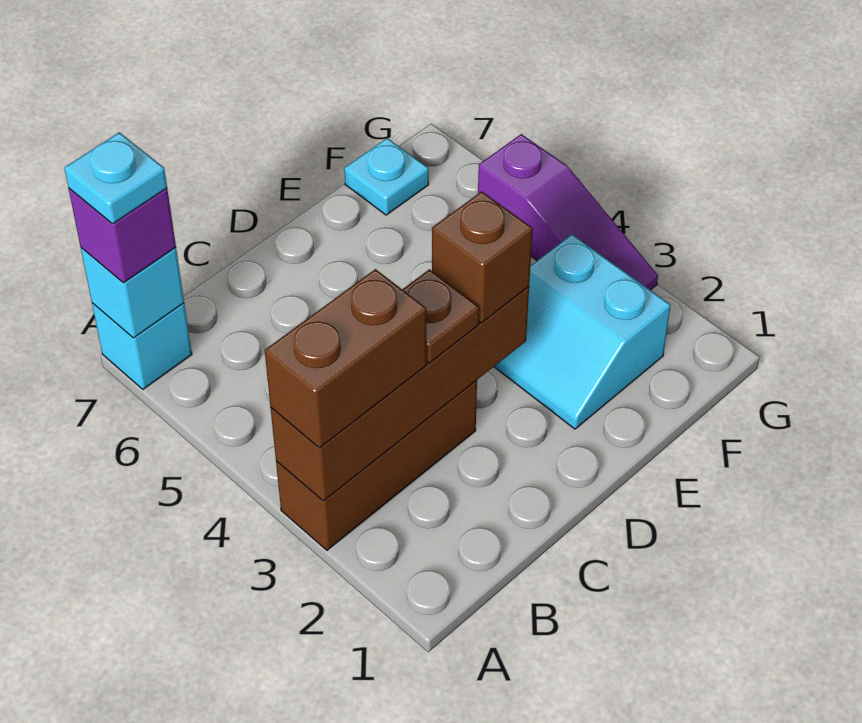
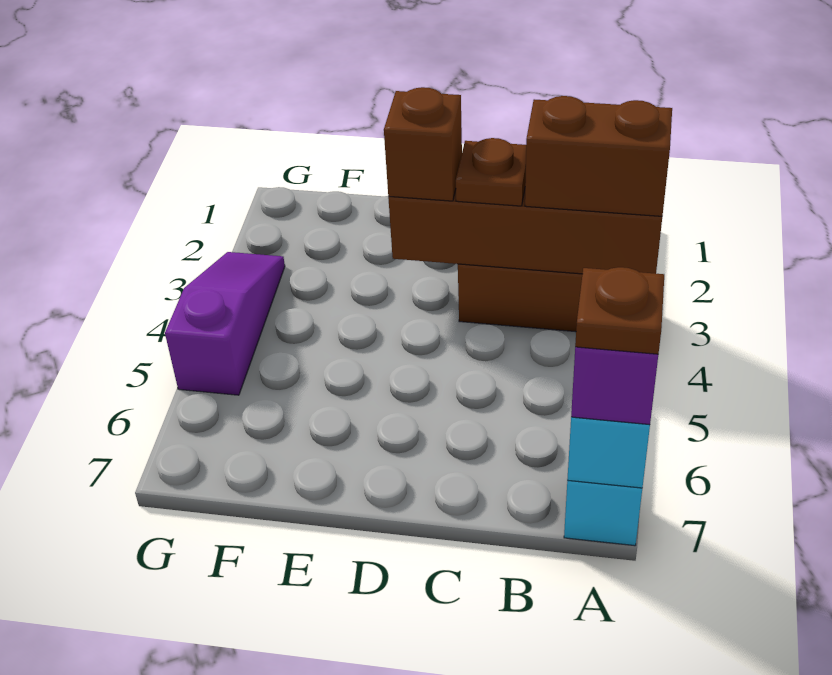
cyan 1x1 plate [64,132,167,224] -> brown 1x1 plate [575,267,664,354]
cyan 2x2 slope [494,234,671,429] -> none
cyan 1x1 plate [344,138,429,215] -> none

